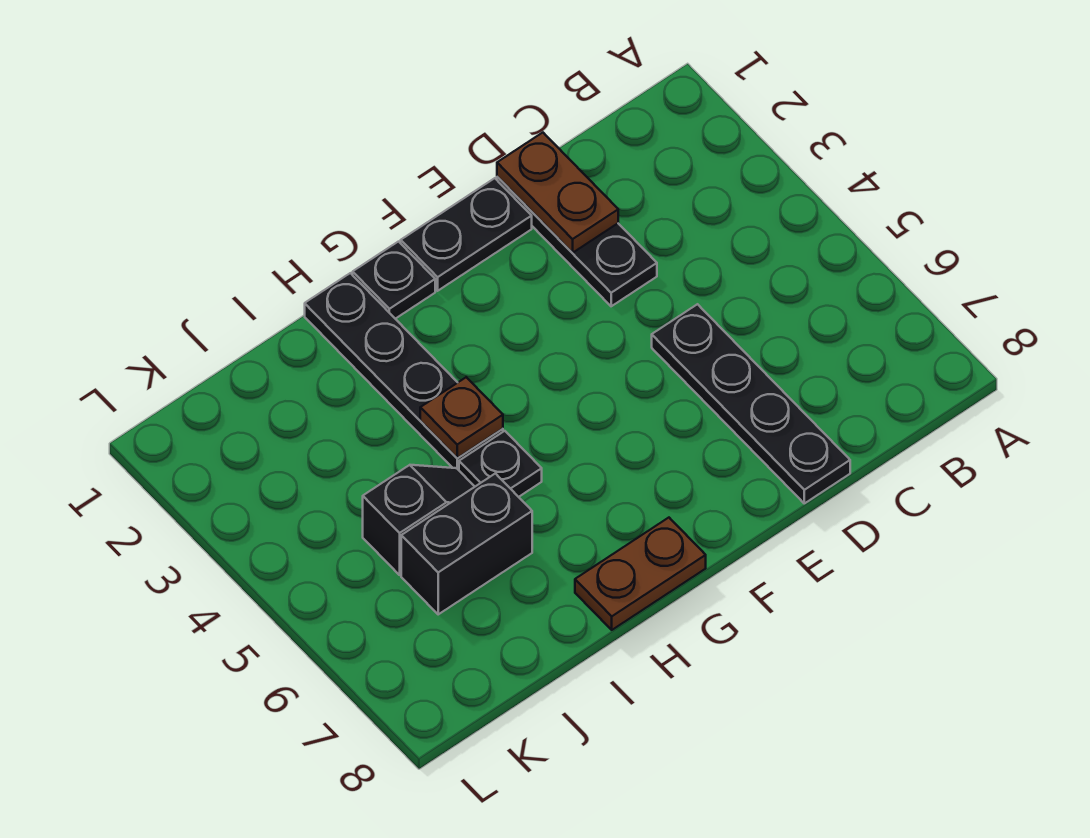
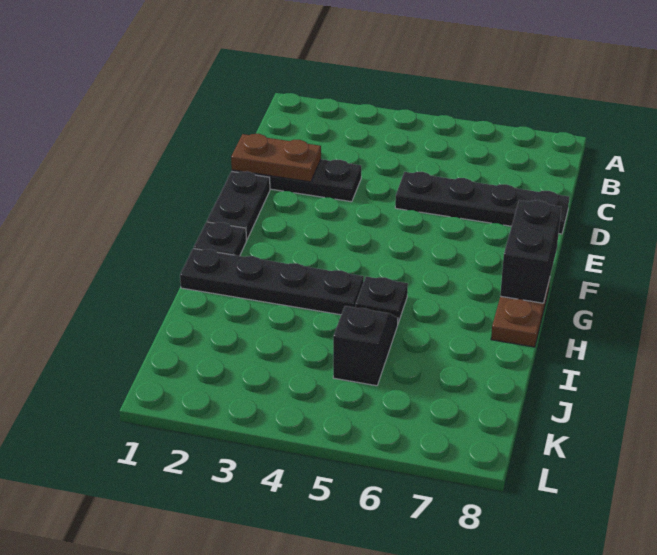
brown 1x1 plate [420,377,503,458] -> none
black 1x2 brick [401,473,532,614] -> black 1x2 brick moved to [500,200,561,303]

